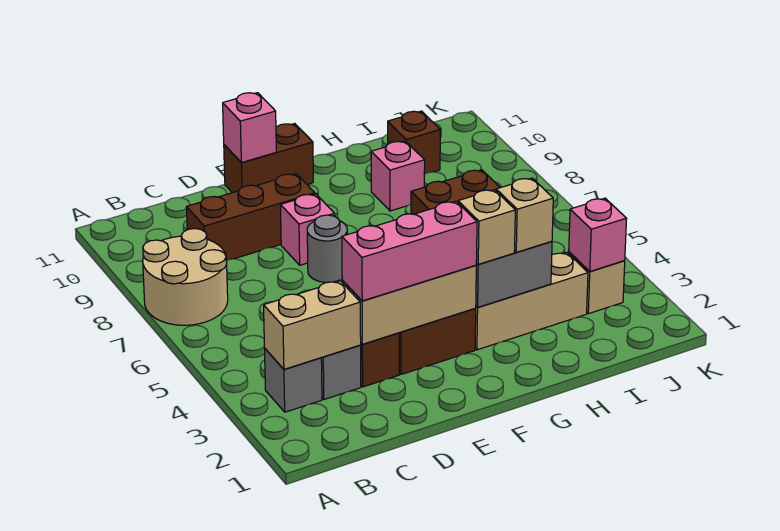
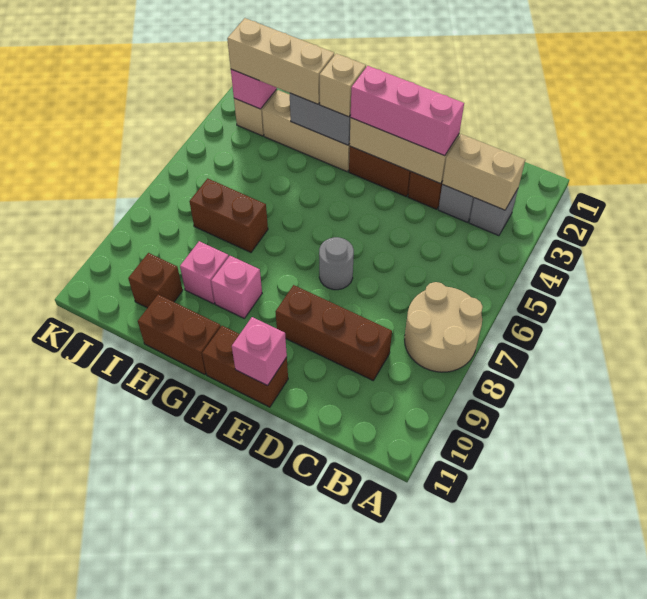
pink 1x1 brick [281,194,335,265] -> pink 1x1 brick moved to [211,256,262,318]
none -> brown 1x2 brick [138,295,221,374]
tan 1x1 brick [496,178,553,252] -> tan 1x3 brick [227,18,334,104]

